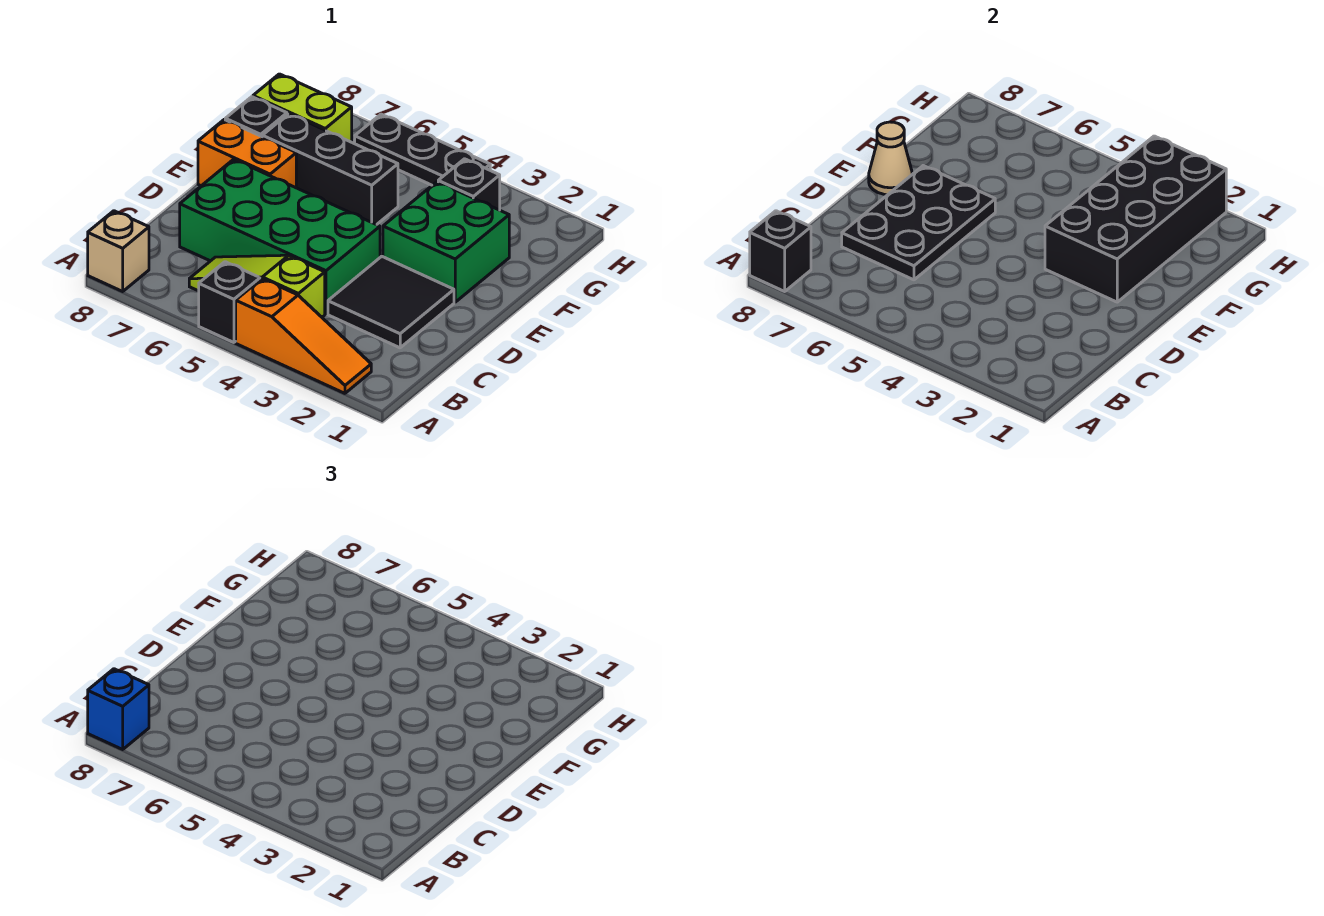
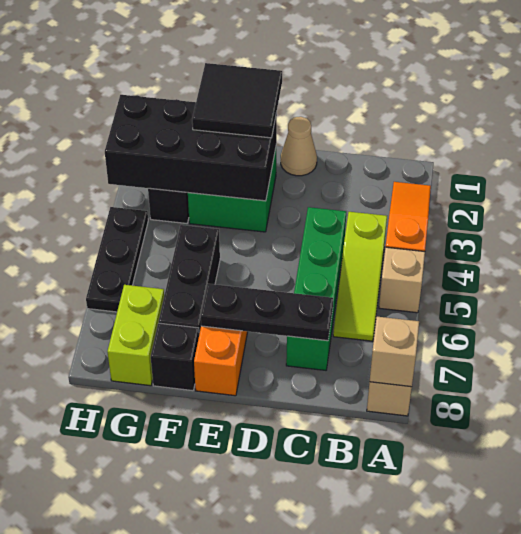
black 1x1 brick [199,262,260,342] -> tan 1x1 brick [379,247,425,313]
black 1x1 brick [750,211,811,291] -> tan 1x1 brick [370,317,419,387]
blue 1x1 brick [88,669,149,749] -> none
black 2x2 tile [328,256,454,348] -> black 2x2 tile moved to [192,63,282,138]
green 2x4 brick [180,159,380,314] -> green 1x4 brick [286,207,346,370]
black 2x3 plate [842,166,995,280] -> black 1x3 plate [201,284,333,341]
tan 1x1 cone [869,122,912,195] -> tan 1x1 cone moved to [281,117,317,176]

